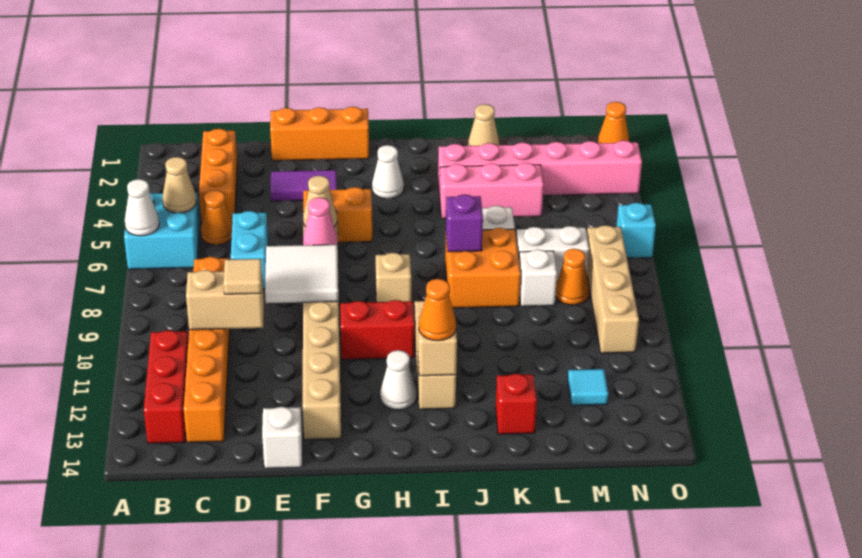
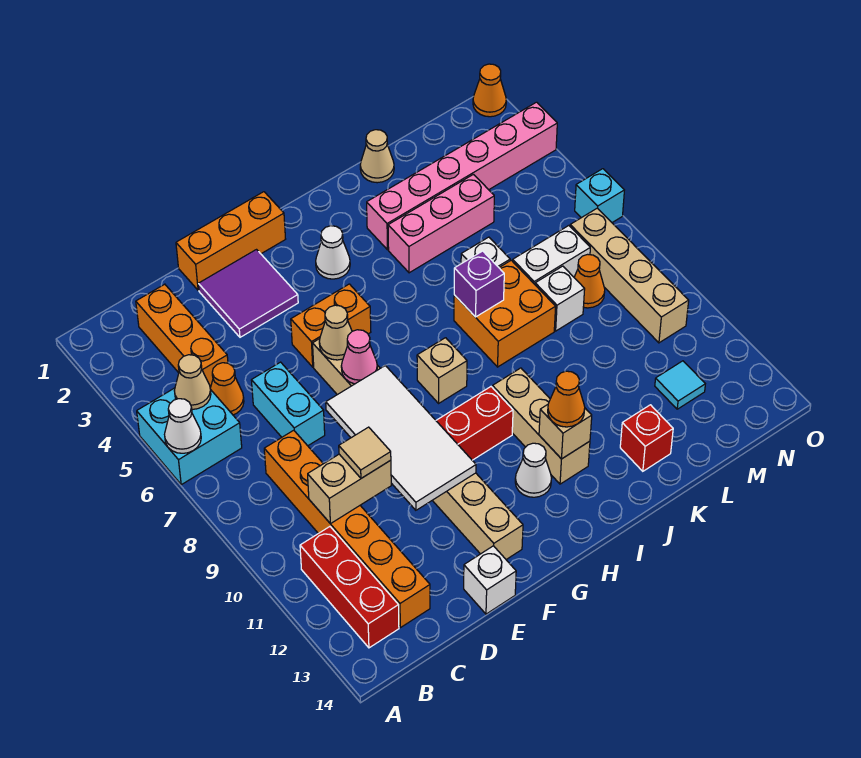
purple 1x2 tile [270,170,337,201] -> purple 2x2 tile [198,250,298,337]
white 2x2 tile [265,245,338,303] -> white 2x4 tile [326,366,476,510]

